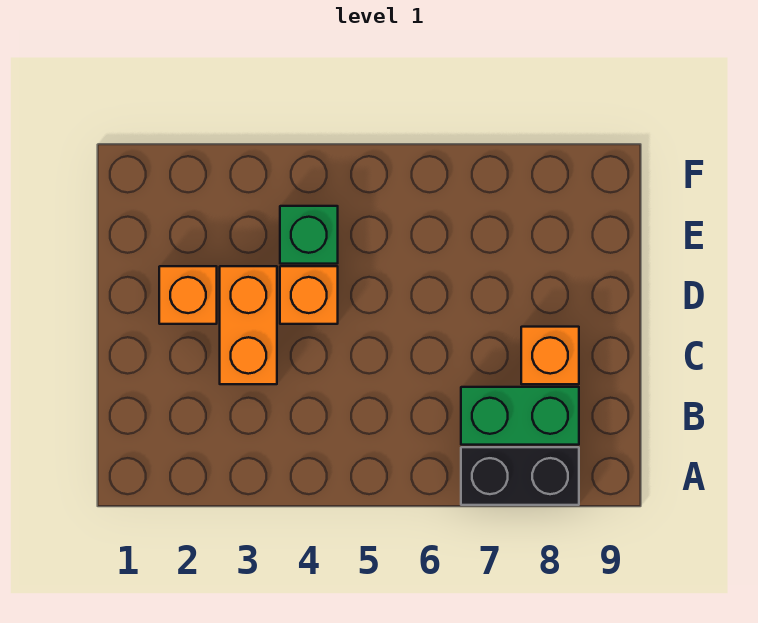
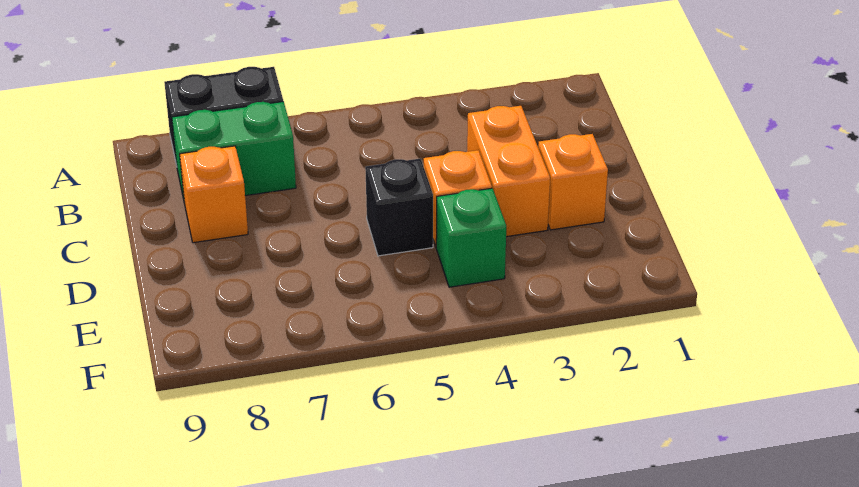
none -> black 1x1 brick [365,158,433,256]

